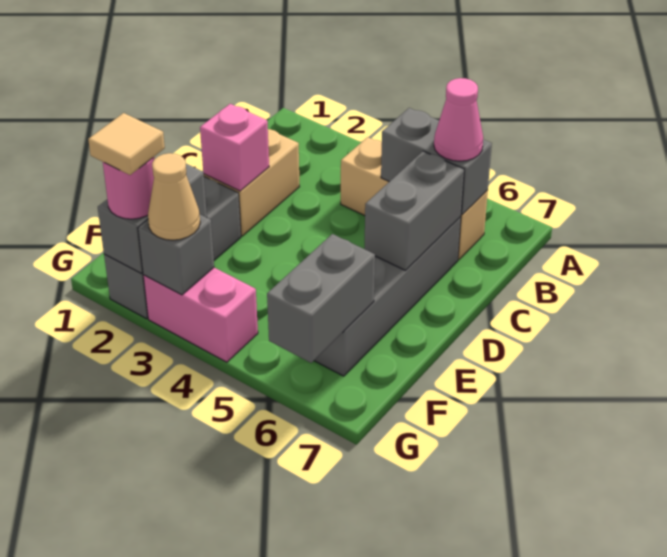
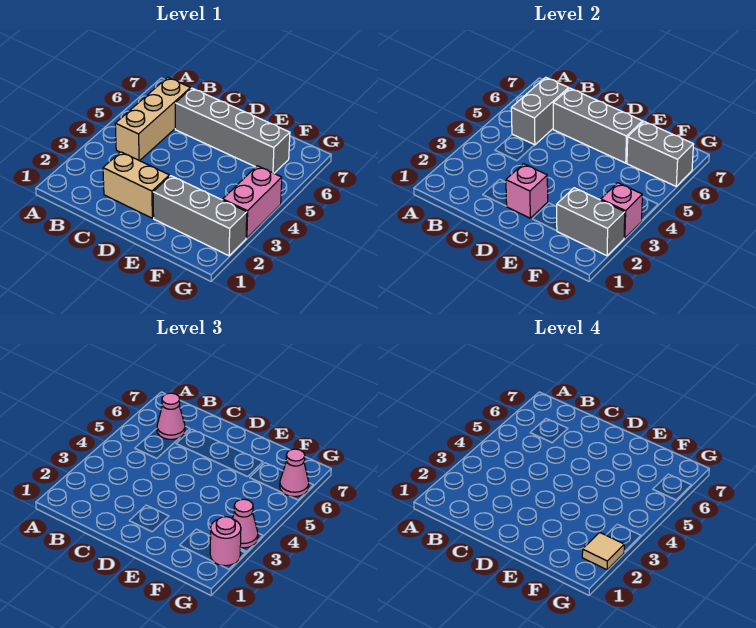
grey 1x2 brick [364,151,464,270] -> grey 1x3 brick [553,88,643,163]
grey 1x1 brick [138,215,214,295] -> pink 1x1 brick [601,183,642,238]
tan 1x1 cone [148,153,200,240] -> pink 1x1 cone [233,499,258,548]
none -> pink 1x1 cone [280,449,309,497]

